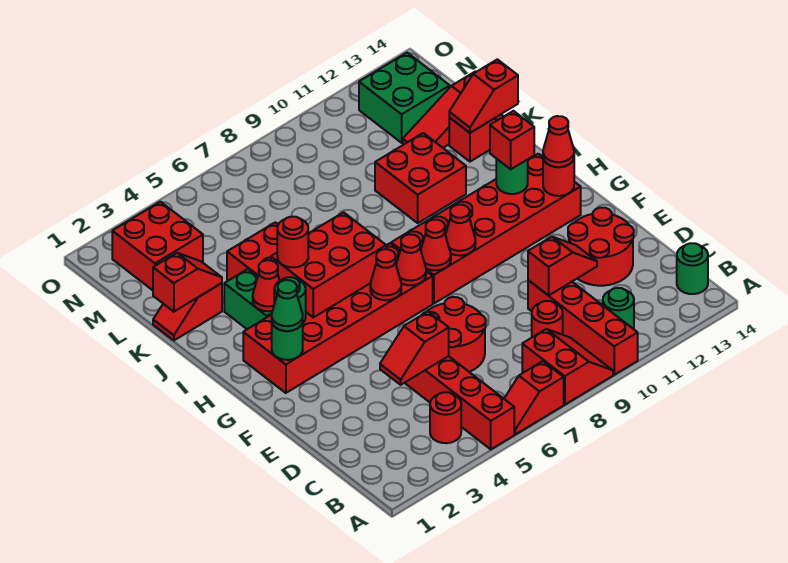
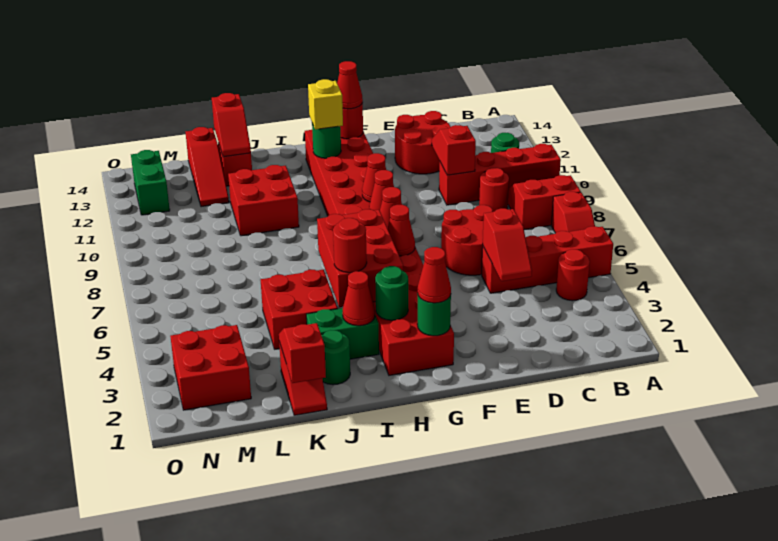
green 1x1 round brick [677,243,708,294] -> green 1x1 round brick moved to [321,330,350,385]
green 1x1 cone [272,280,303,331] -> red 1x1 cone [418,247,451,303]
red 1x1 brick [490,111,534,169] -> yellow 1x1 brick [308,79,343,129]
green 2x2 brick [359,53,450,143] -> green 1x2 brick [131,150,170,215]

